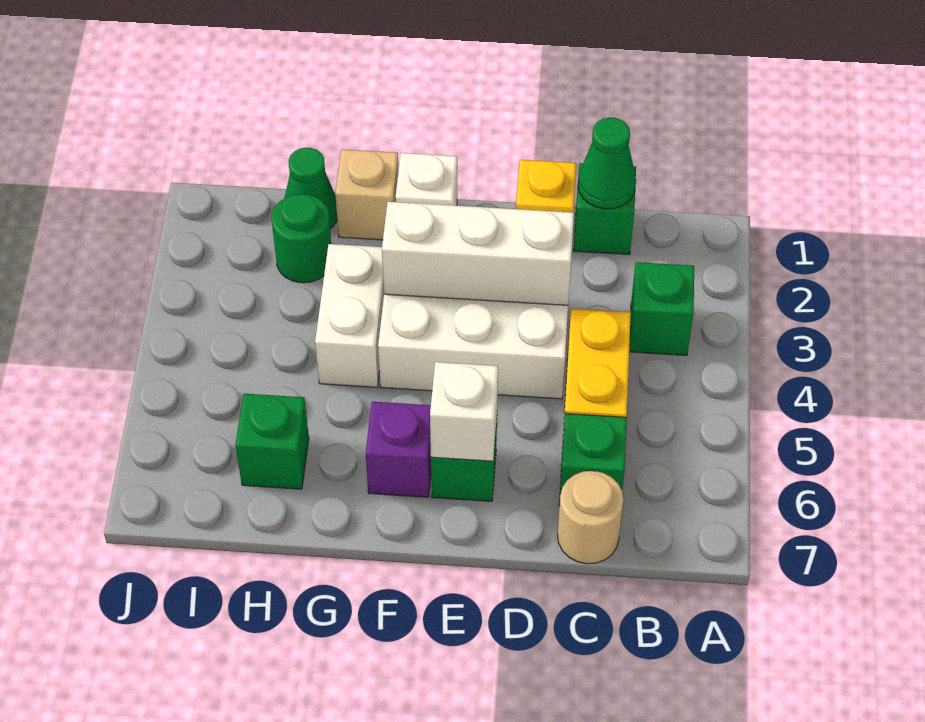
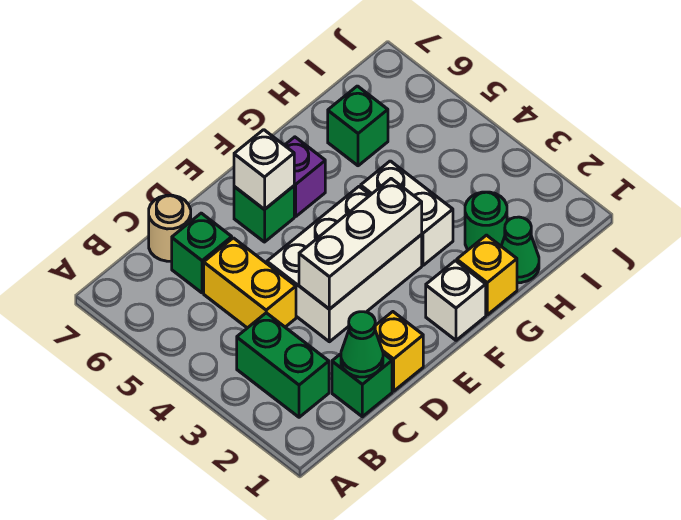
green 1x1 brick [629,262,694,355] -> green 1x2 brick [237,313,329,417]
tan 1x1 brick [335,149,399,240] -> yellow 1x1 brick [457,235,517,315]

